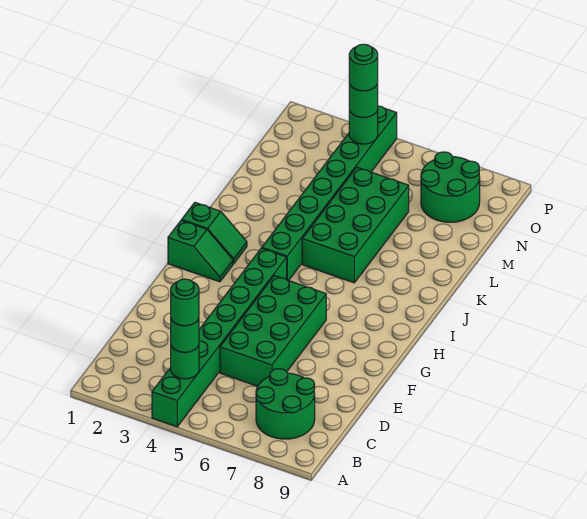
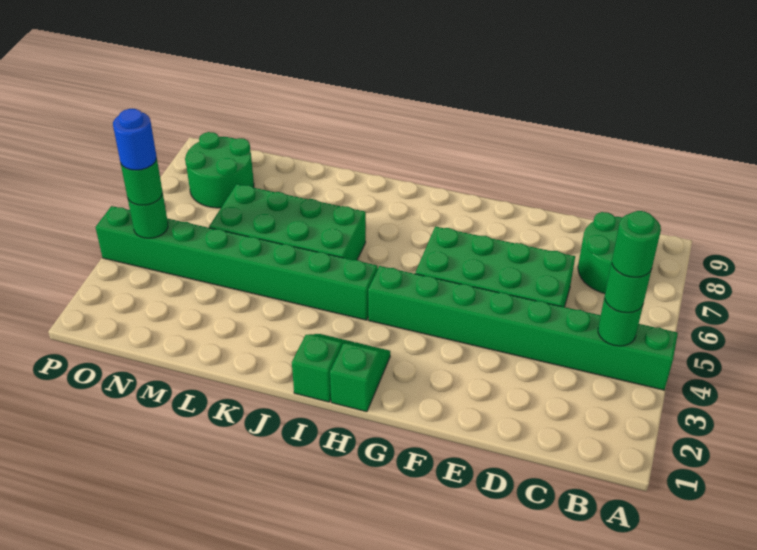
green 1x1 round brick [349,44,378,91] -> blue 1x1 round brick [113,109,156,170]

